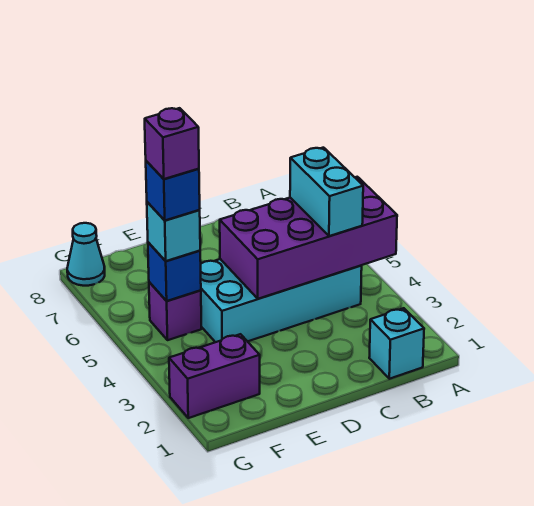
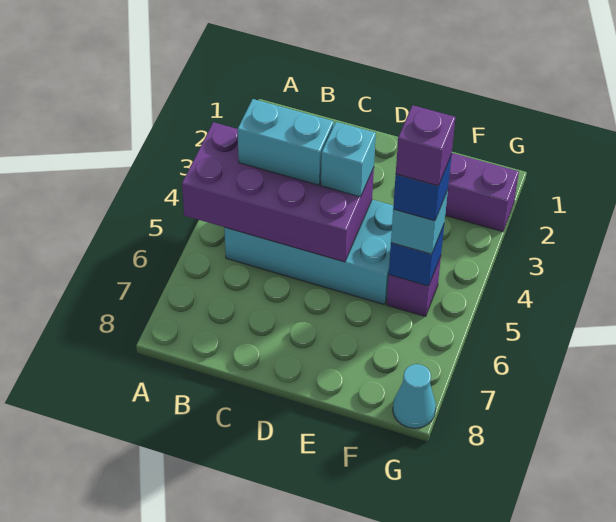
cyan 1x1 brick [369,308,424,379] -> cyan 1x1 brick moved to [321,122,376,197]
cyan 1x2 brick [290,148,363,236] -> cyan 1x2 brick turned to [238,99,334,185]

